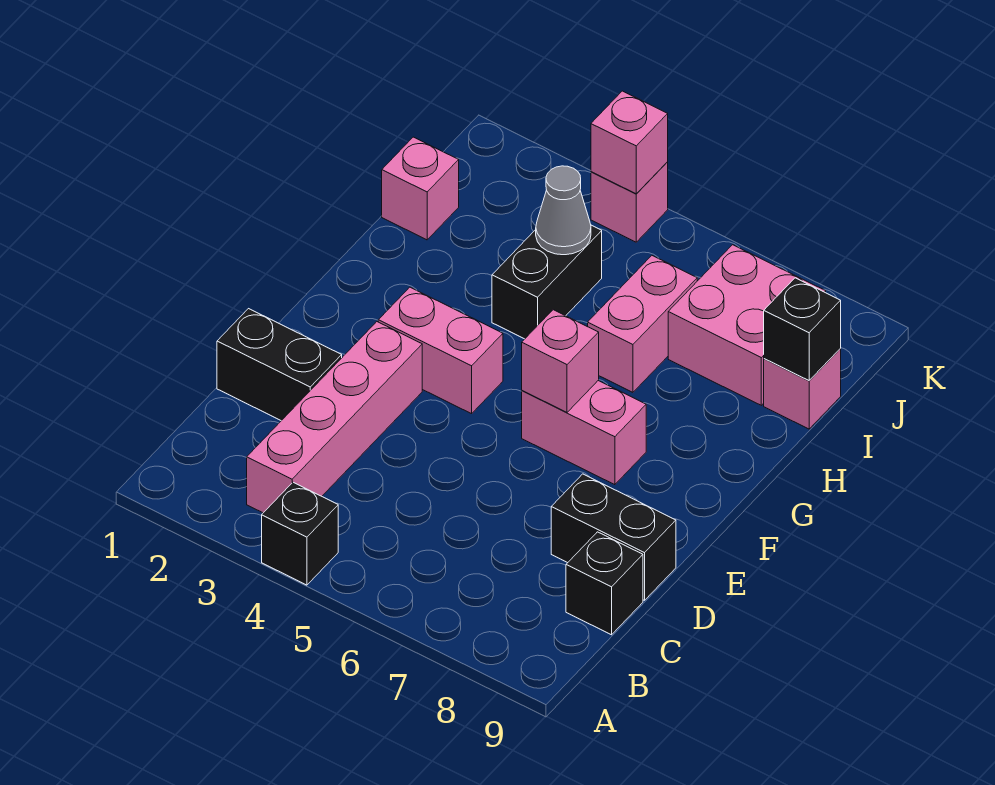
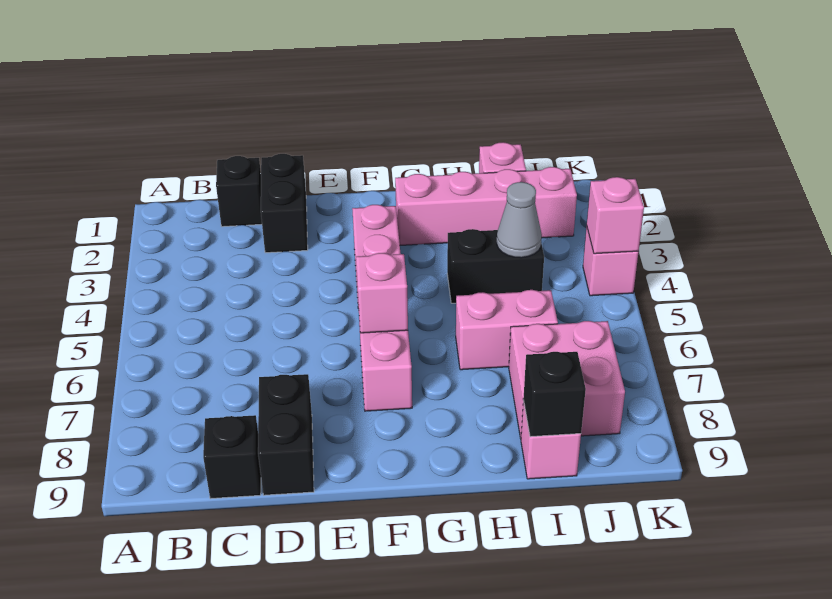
black 1x1 brick [262,482,338,585] -> black 1x1 brick moved to [216,156,262,227]
pink 1x4 brick [247,322,422,513] -> pink 1x4 brick moved to [395,167,577,245]

